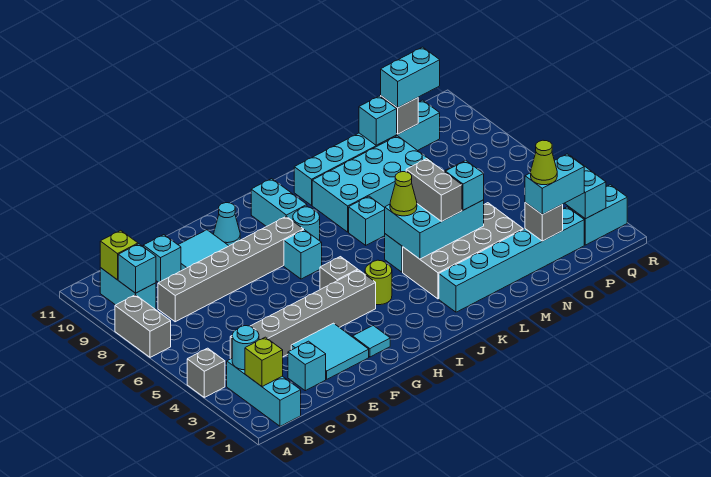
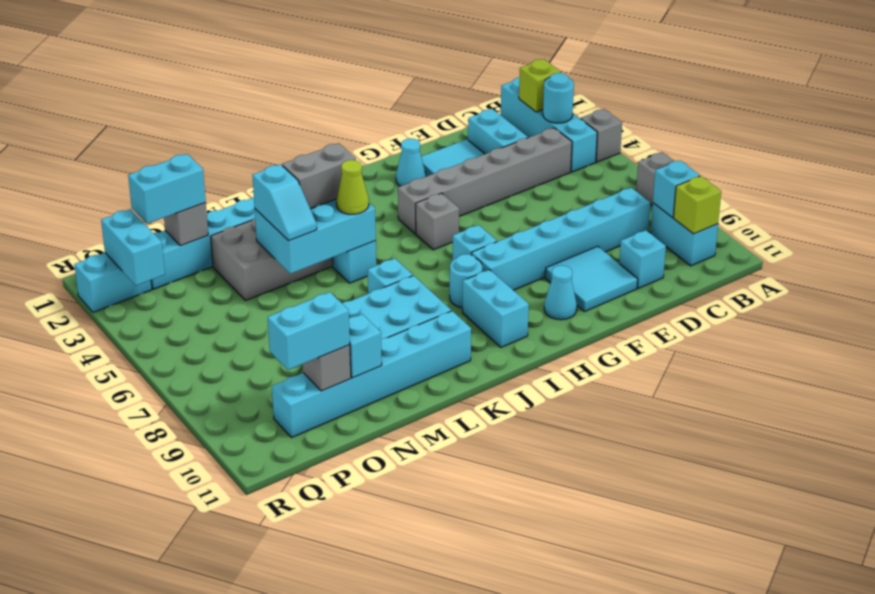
cyan 1x3 brick [227,359,301,426] -> cyan 1x4 brick [501,77,597,172]
grey 1x6 brick [158,216,304,322] -> cyan 1x6 brick [472,188,650,290]
cyan 1x1 brick [288,341,326,391] -> cyan 1x2 brick [468,109,528,154]
cyan 1x1 tile [353,326,390,357] -> cyan 1x1 cone [396,138,426,186]
lime 1x1 round brick [365,260,392,305] -> none
grey 1x2 brick [406,159,462,222] -> grey 1x2 brick turned to [282,143,356,209]
lime 1x1 cone [531,140,557,185] -> none

